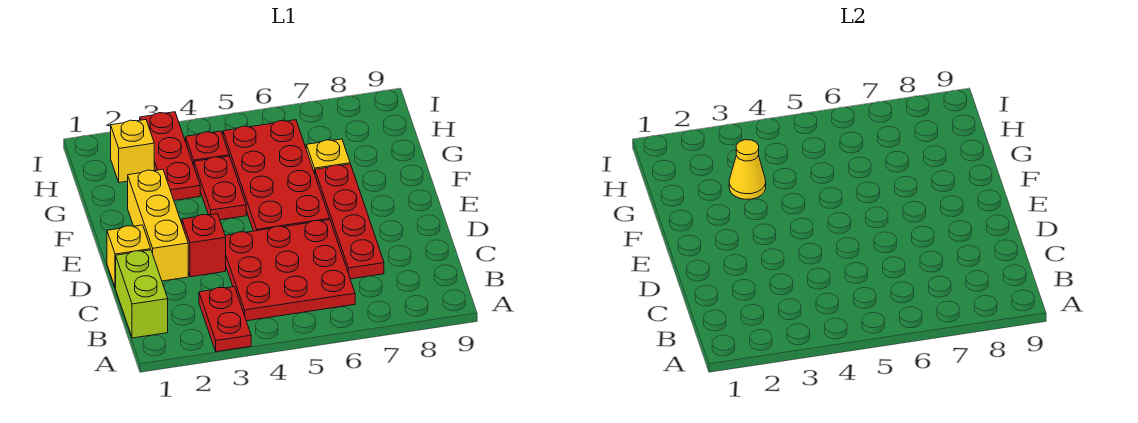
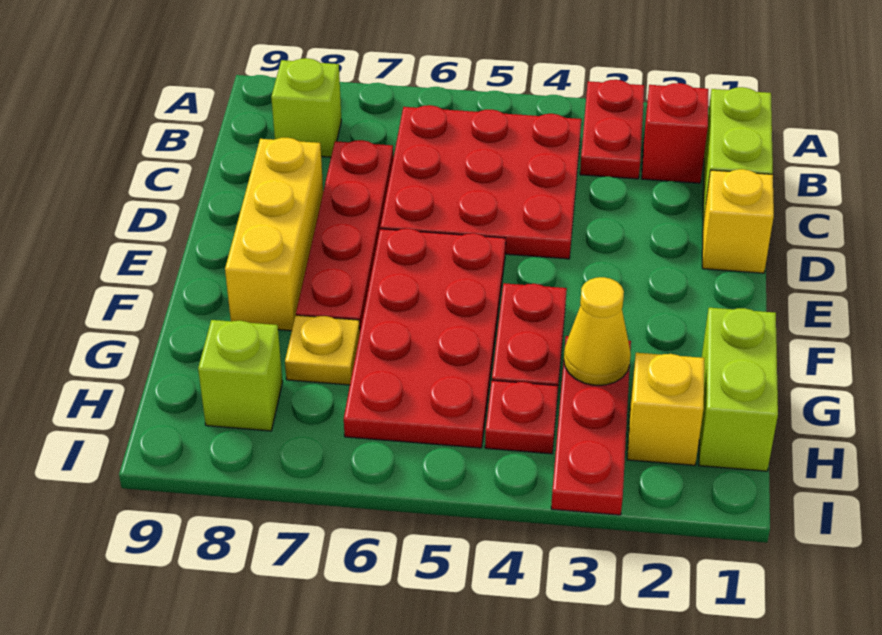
none -> lime 1x1 brick [271,58,342,157]
yellow 1x3 brick [128,169,188,281] -> yellow 1x3 brick moved to [225,138,323,331]
red 1x1 brick [182,214,226,277] -> red 1x1 brick moved to [642,83,708,183]
none -> lime 1x2 brick [699,308,778,471]
none -> lime 1x1 brick [198,320,283,431]

